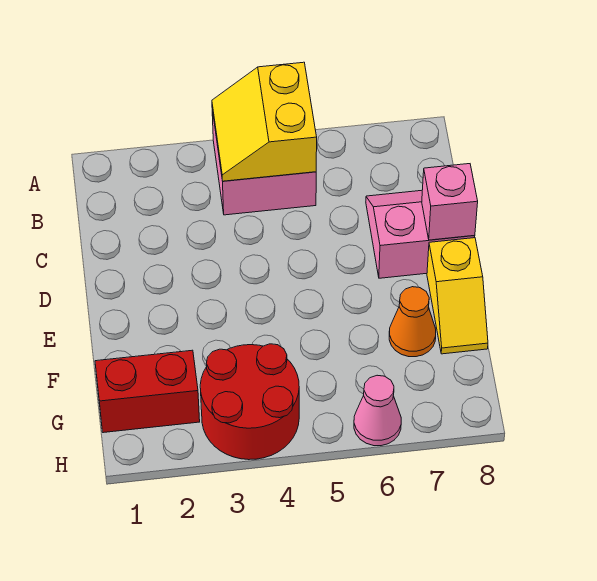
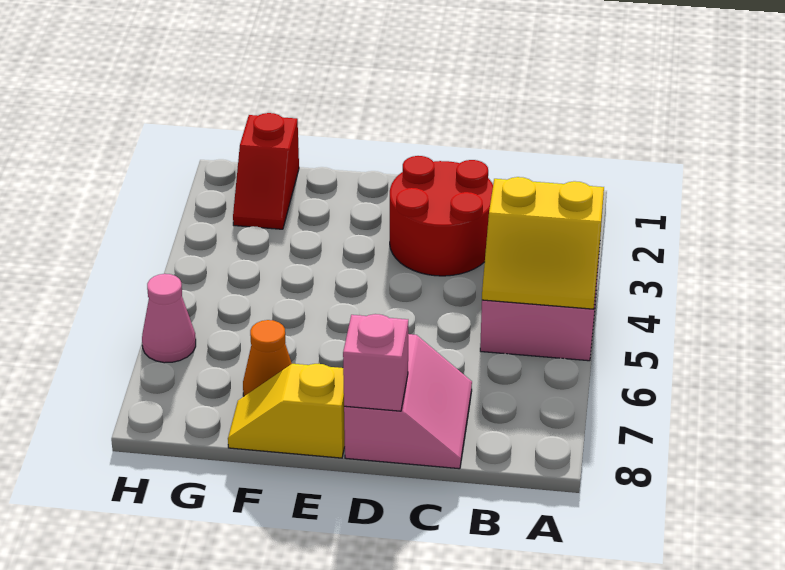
yellow 2x2 slope [212,62,317,181] -> yellow 2x2 slope turned to [482,177,604,309]
red 1x2 brick [95,350,200,433] -> red 1x2 slope [233,113,299,229]
red 2x2 round brick [200,344,299,460] -> red 2x2 round brick moved to [390,156,493,276]

